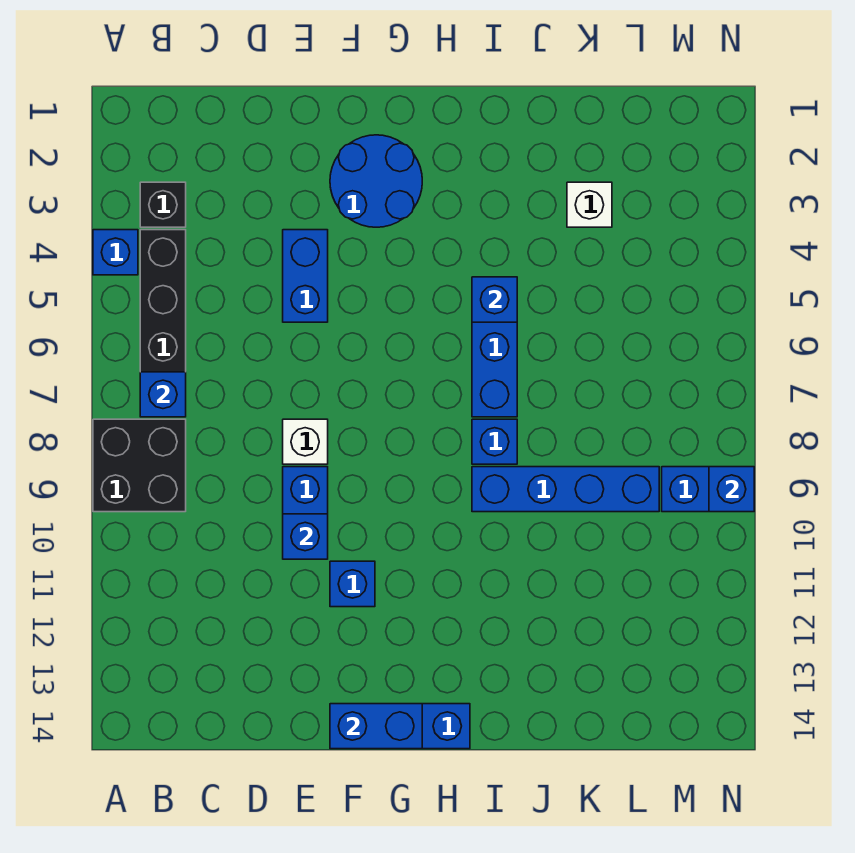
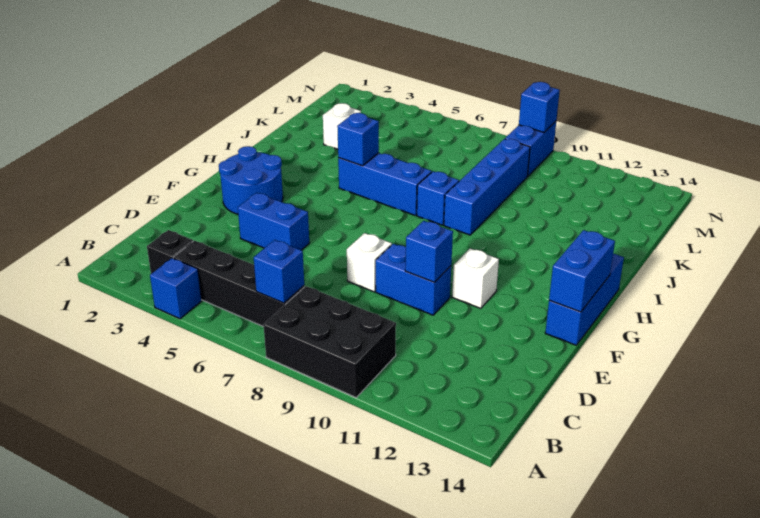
black 2x2 brick [93,419,186,512] -> black 2x3 brick [264,286,396,397]
blue 1x1 brick [330,561,375,607] -> white 1x1 brick [452,248,499,308]

